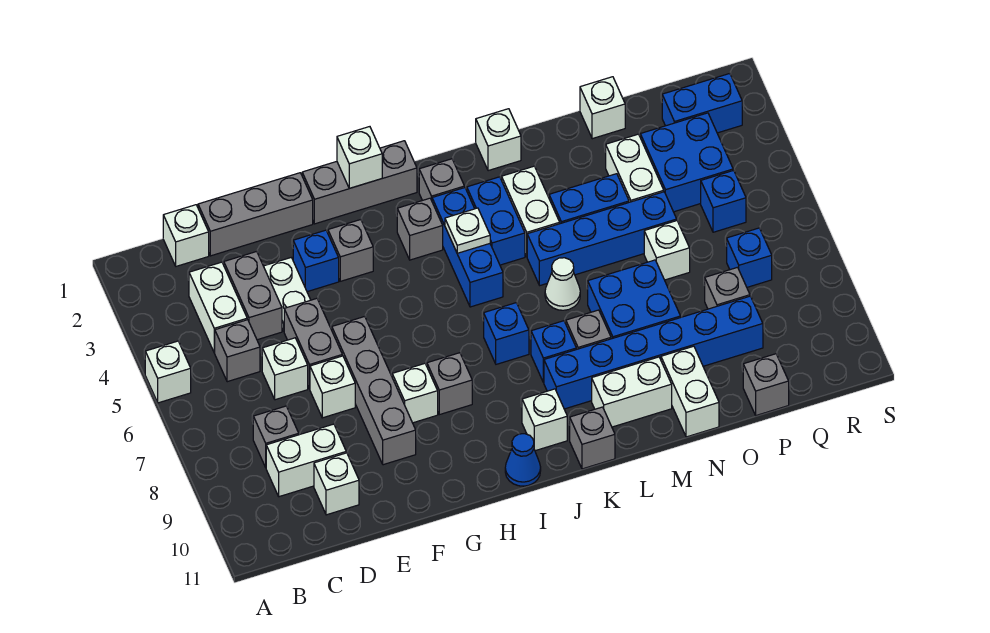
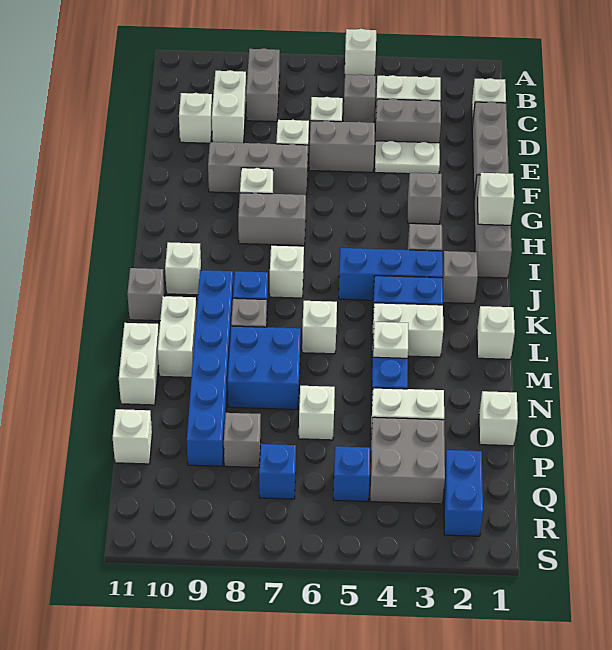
grey 1x1 brick [253,406,299,467] -> grey 1x2 brick [246,48,280,122]
blue 1x1 brick [293,230,339,292] -> none
grey 1x4 brick [332,317,416,465] -> grey 1x3 brick [208,142,308,195]
grey 1x1 brick [427,353,472,415] -> grey 1x2 brick [238,193,306,246]
blue 1x1 cone [505,434,541,486] -> none
white 1x1 plate [445,208,490,253] -> white 1x1 plate moved to [373,322,408,358]
blue 1x1 brick [484,303,529,364] -> white 1x1 brick [270,246,304,298]
blue 1x4 brick [527,192,677,285] -> none
white 1x1 cone [545,258,580,310] -> white 1x1 brick [302,301,337,354]
white 1x2 brick [661,346,719,437] -> white 1x2 brick turned to [119,323,159,405]
blue 2x2 brick [640,113,733,212] -> grey 2x2 brick [370,417,445,504]
grey 1x1 brick [743,354,789,415] -> white 1x1 brick [113,409,152,464]

